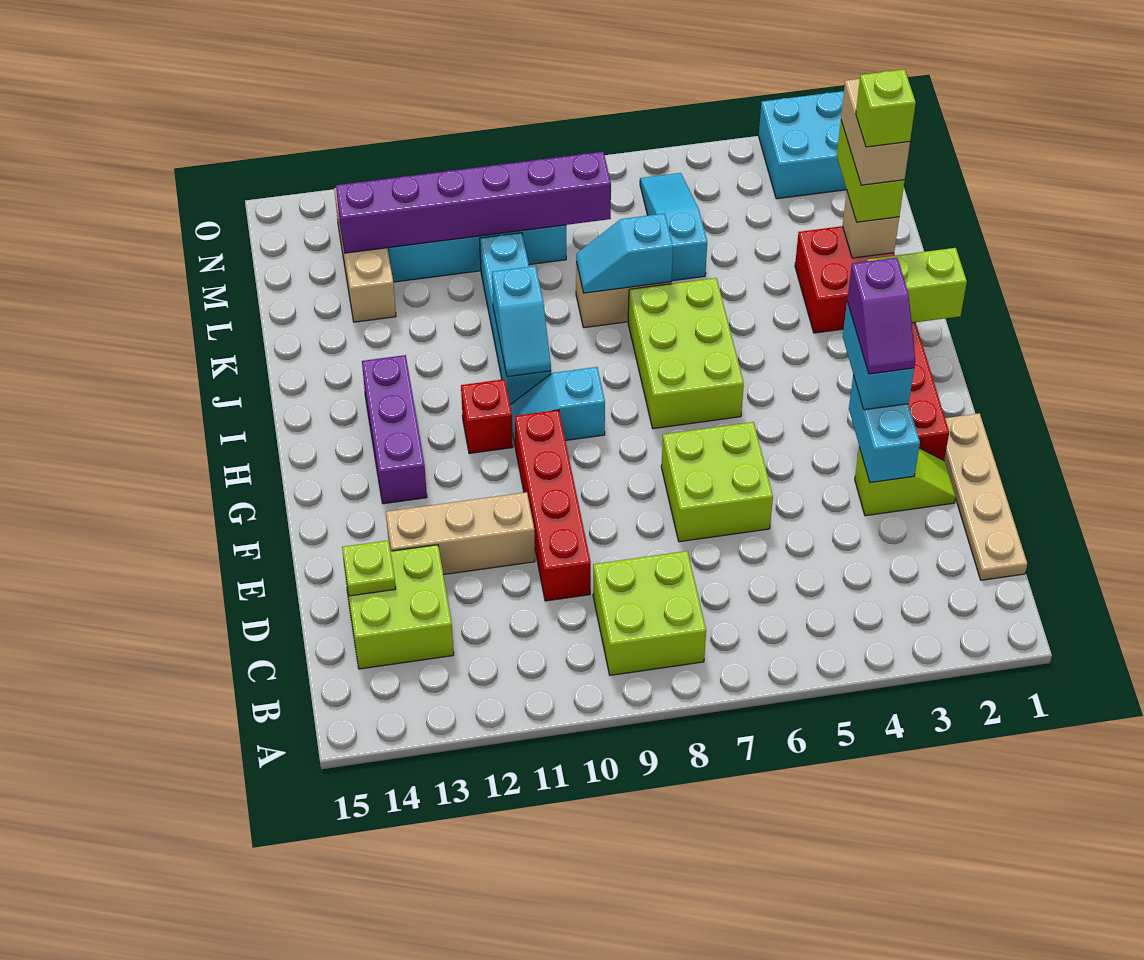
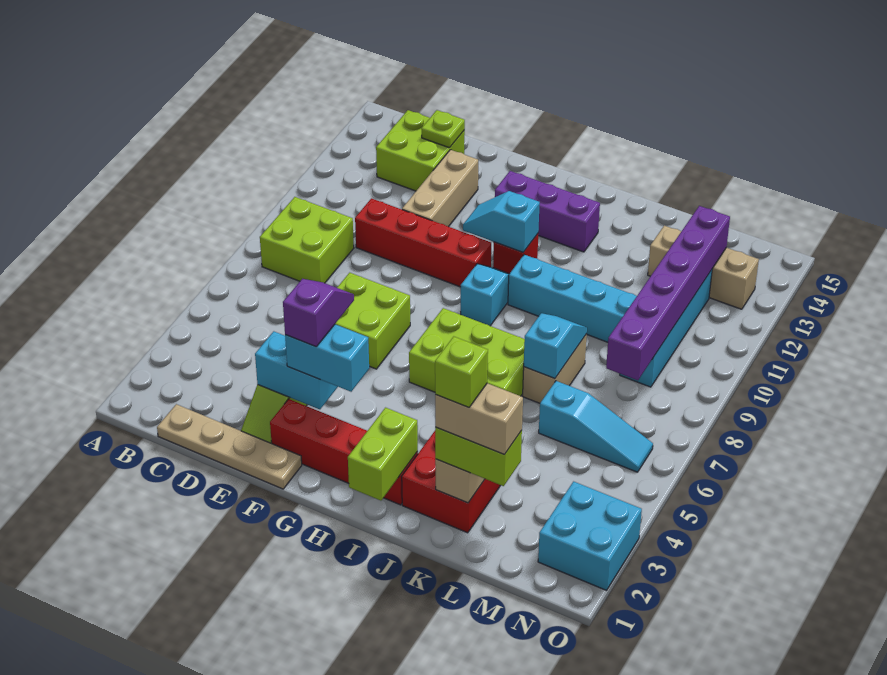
purple 1x2 slope [847,258,915,374] -> purple 1x2 slope turned to [283,279,354,347]
cyan 1x2 slope [492,266,551,377] -> cyan 1x2 slope moved to [463,191,540,252]

